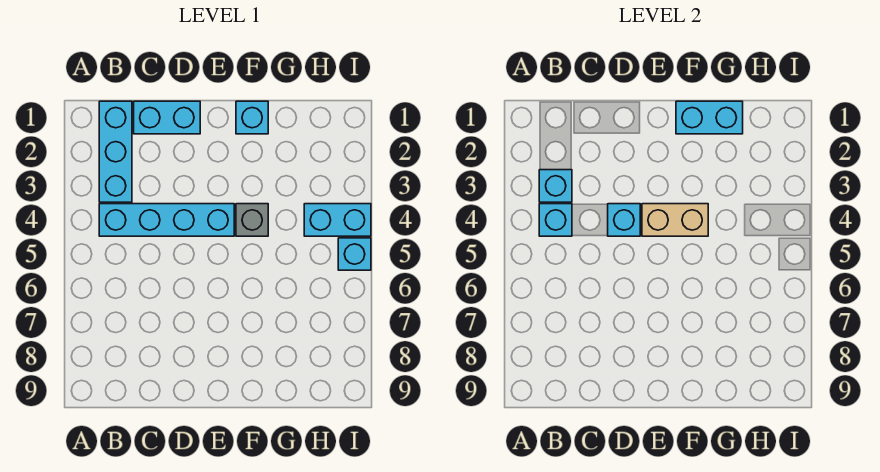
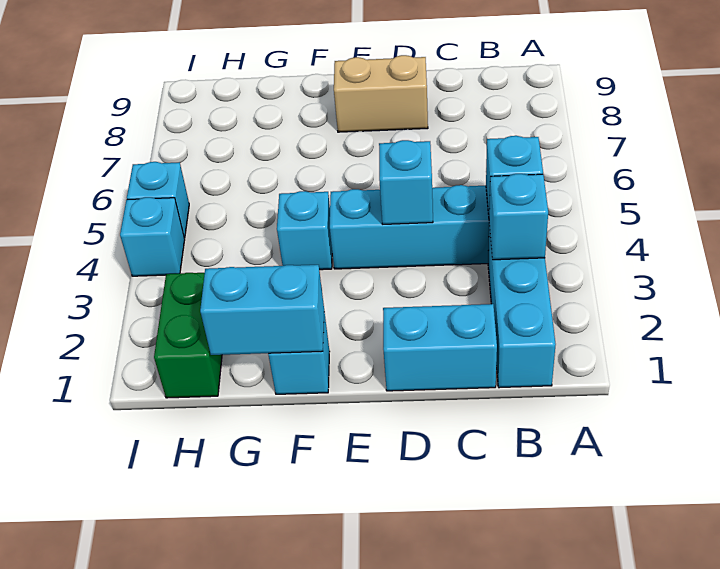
tan 1x2 brick [642,204,708,236] -> tan 1x2 brick moved to [334,55,428,132]
grey 1x1 brick [236,204,268,236] -> cyan 1x1 brick [277,191,332,270]
none -> green 1x2 brick [154,273,222,398]
cyan 1x2 brick [304,204,371,236] -> cyan 1x1 brick [120,197,185,276]

